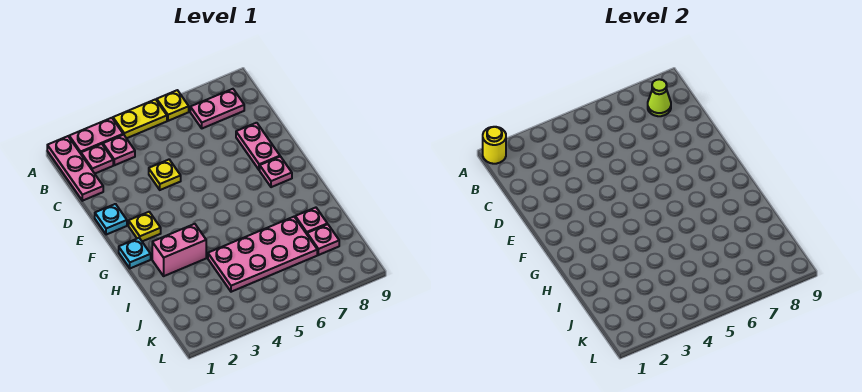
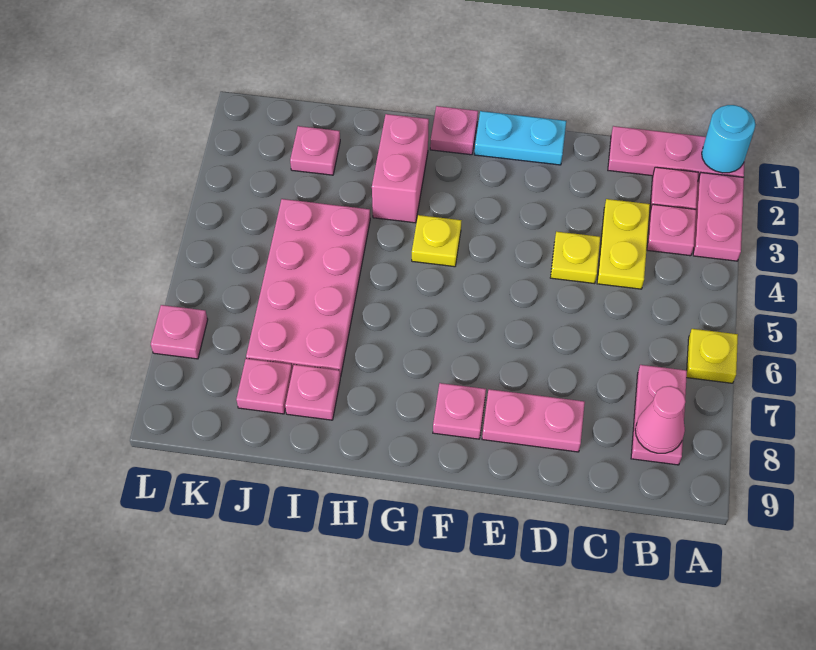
yellow 1x1 round brick [483,127,506,164] -> cyan 1x1 round brick [702,105,756,173]
yellow 1x2 plate [113,99,167,138] -> yellow 1x2 plate moved to [597,199,650,289]
lime 1x1 cone [648,79,671,116] -> pink 1x1 cone [635,386,686,453]
cyan 1x1 plate [95,204,127,235] -> cyan 1x2 plate [474,111,566,165]
yellow 1x1 plate [129,212,161,241] -> yellow 1x1 plate moved to [412,215,461,267]
cyan 1x1 plate [119,238,151,268] -> pink 1x1 plate [430,106,478,155]
none -> pink 1x1 plate [290,126,340,175]
none -> pink 1x1 plate [151,305,208,359]

